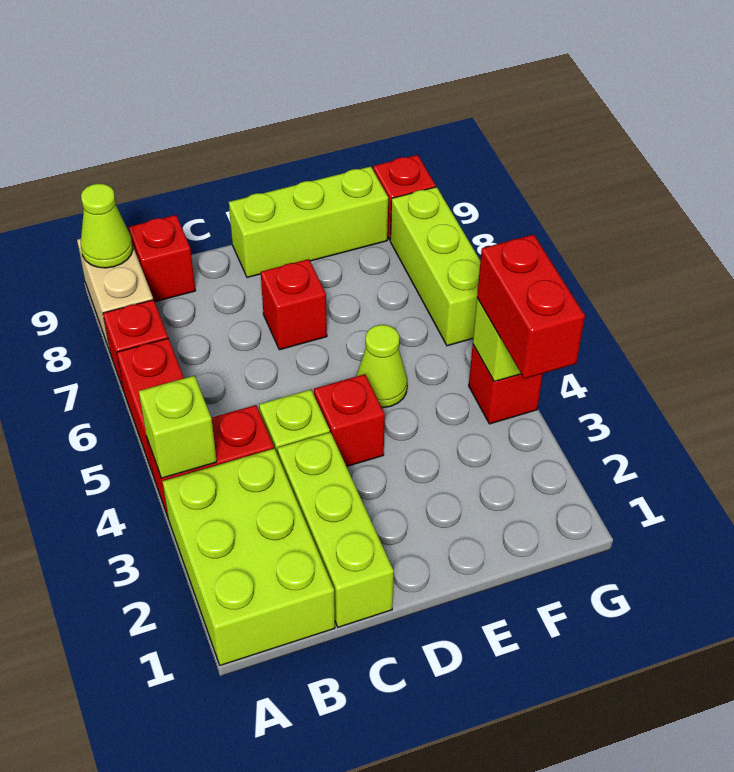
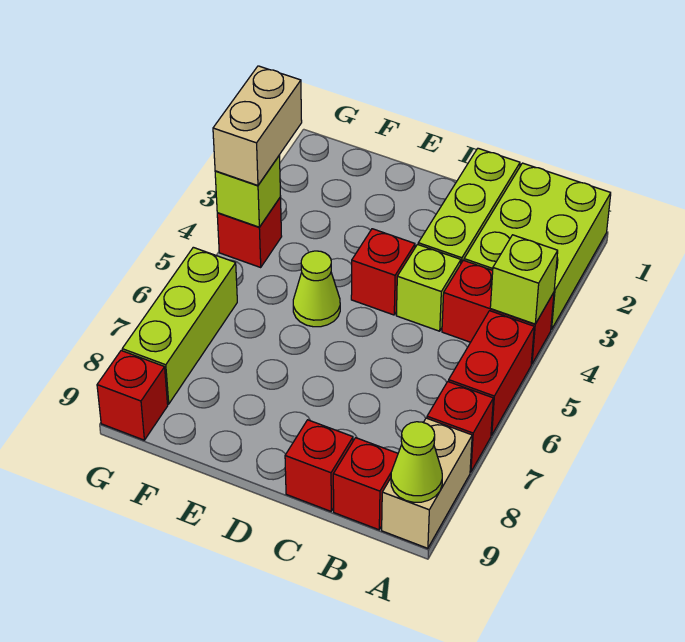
red 1x1 brick [261,259,327,350] -> red 1x1 brick moved to [285,420,353,511]
lime 1x3 brick [229,166,388,278] -> none
red 1x2 brick [477,234,585,379] -> tan 1x2 brick [213,66,302,185]

